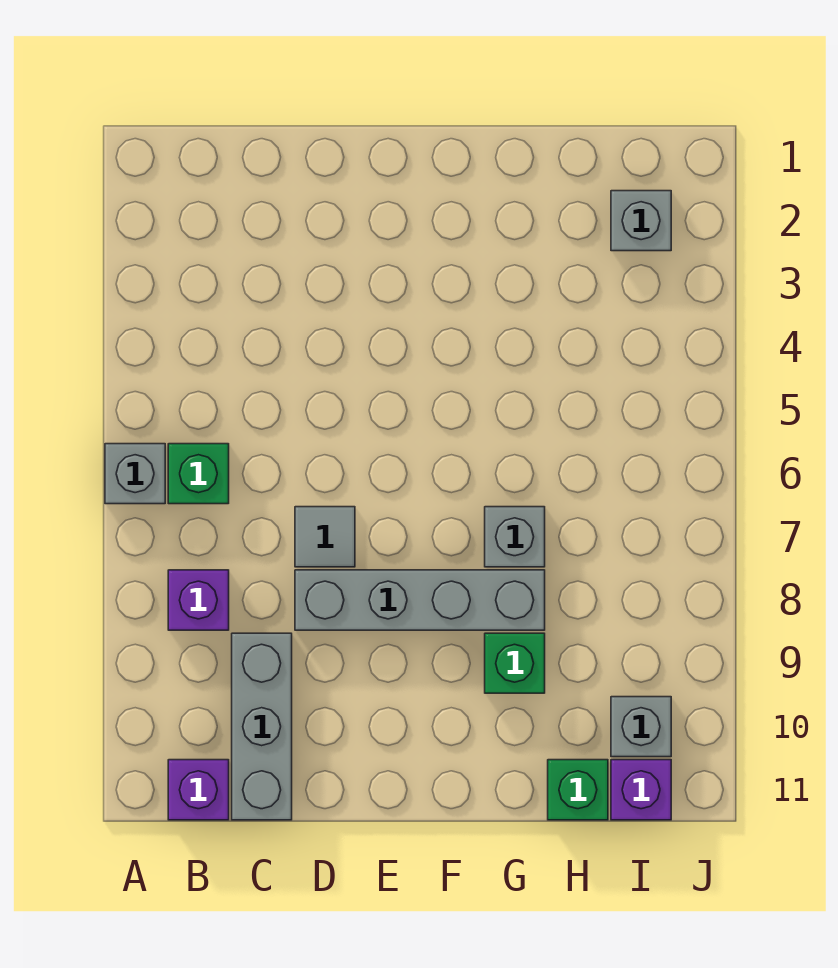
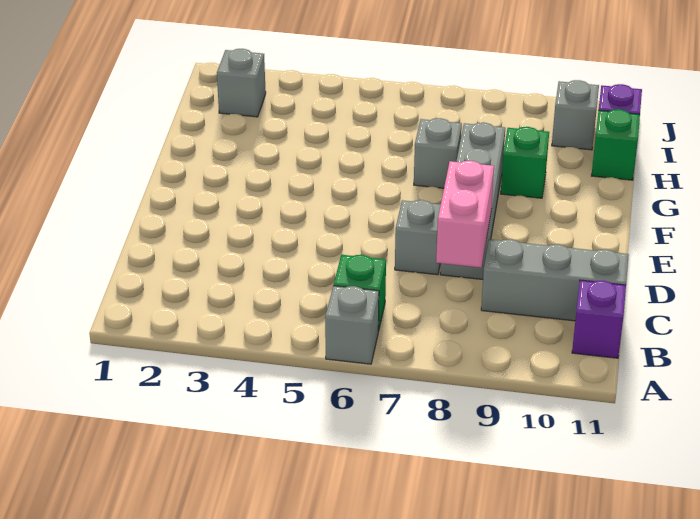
purple 1x1 brick [168,570,229,630] -> none
none -> pink 1x2 brick [436,161,494,268]
grey 1x1 tile [295,507,355,567] -> grey 1x1 brick [395,200,441,275]

